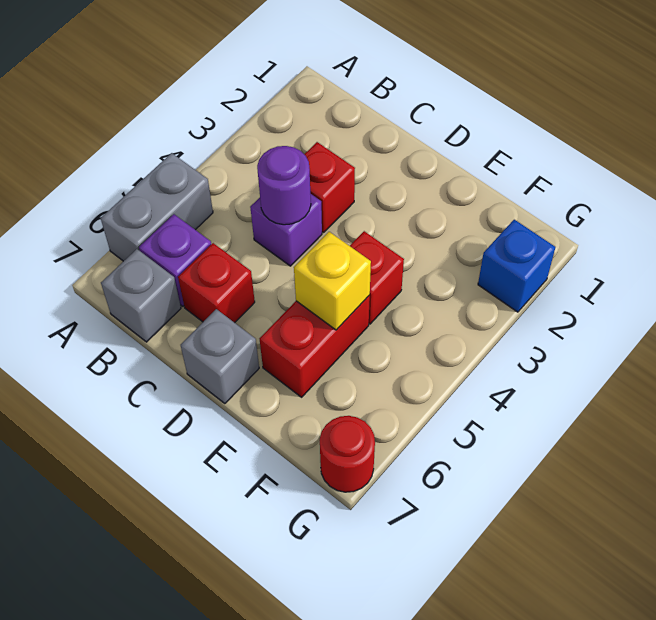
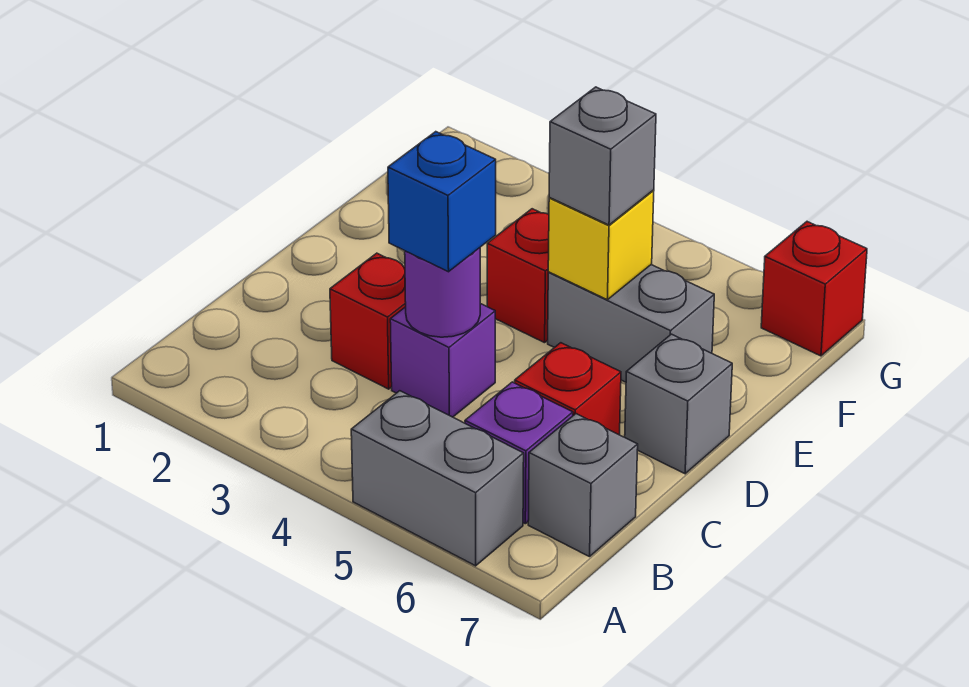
red 1x2 brick [260,295,370,397] -> grey 1x2 brick [548,265,714,382]
none -> grey 1x1 brick [549,87,656,225]
blue 1x1 brick [478,220,555,312] -> blue 1x1 brick moved to [388,132,496,272]
red 1x1 round brick [320,416,375,492] -> red 1x1 brick [761,222,867,356]

